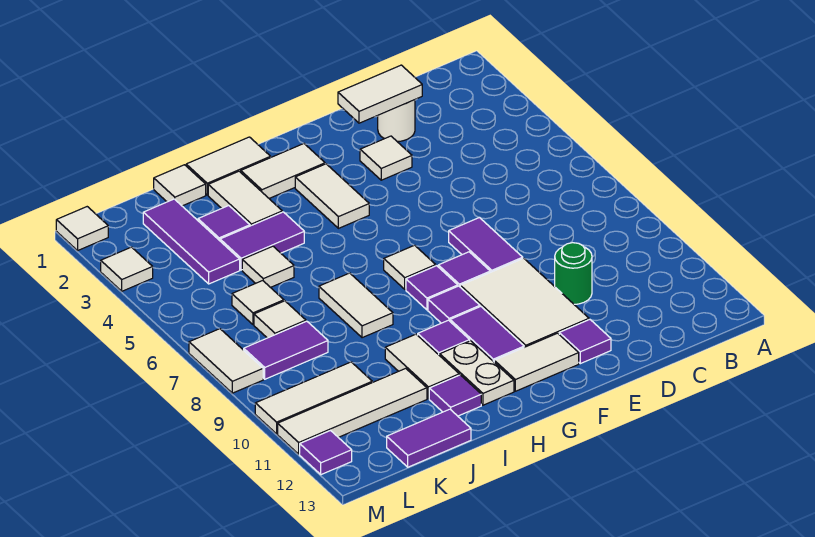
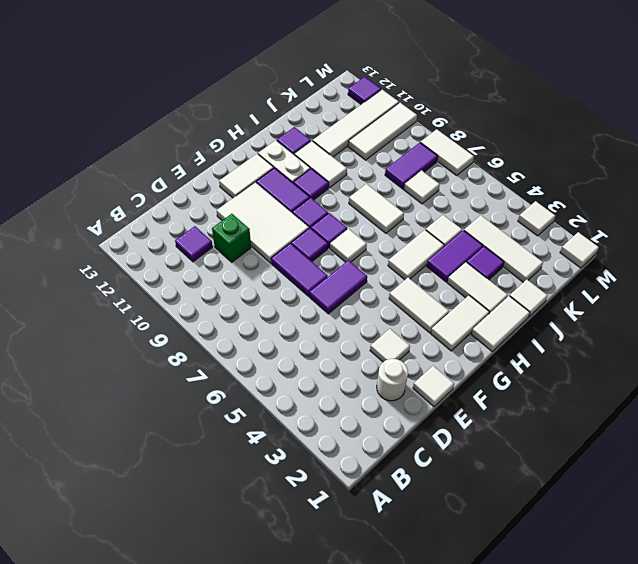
white 1x2 tile [338,65,422,123] -> white 1x2 tile moved to [388,230,444,280]
green 1x1 round brick [555,243,592,304] -> green 1x1 brick [212,214,251,262]
purple 1x1 tile [559,319,611,364] -> purple 1x1 tile moved to [175,226,213,262]
purple 1x2 tile [387,409,471,467] -> purple 1x2 tile moved to [310,260,367,314]
purple 1x3 tile [143,199,240,284] -> white 1x3 tile [464,215,543,282]
white 1x1 tile [232,281,284,325] -> white 1x1 tile moved to [413,366,454,407]

